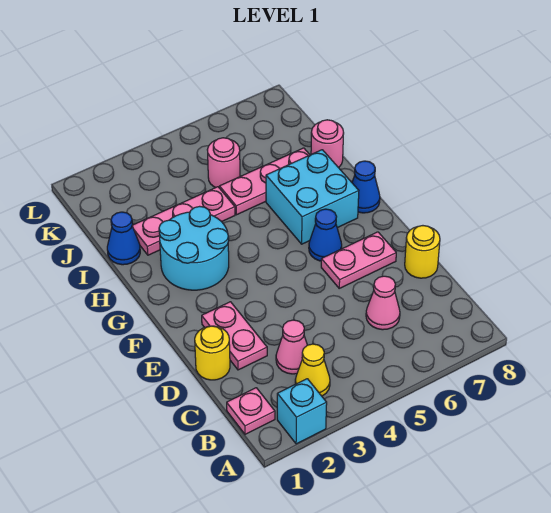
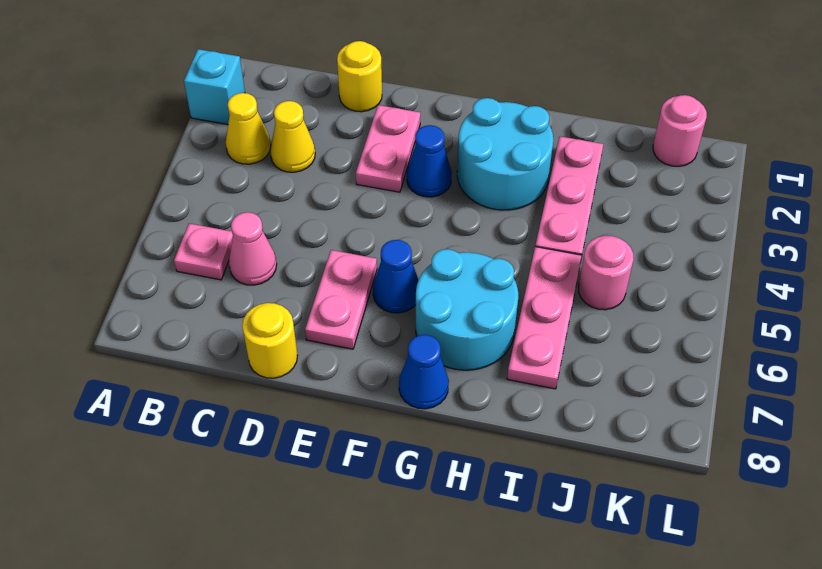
pink 1x1 plate [227,388,275,434] -> pink 1x1 plate moved to [174,223,233,280]
pink 1x1 cone [276,320,307,374] -> yellow 1x1 cone [270,101,315,172]
pink 1x2 plate [202,302,267,370] -> pink 1x2 plate turned to [356,105,420,192]
cyan 2x2 brick [266,150,359,244] -> cyan 2x2 round brick [416,249,518,370]
blue 1x1 cone [107,212,140,265] -> blue 1x1 cone moved to [407,125,452,197]
pink 1x1 round brick [311,120,344,168] -> pink 1x1 round brick moved to [653,95,707,166]

